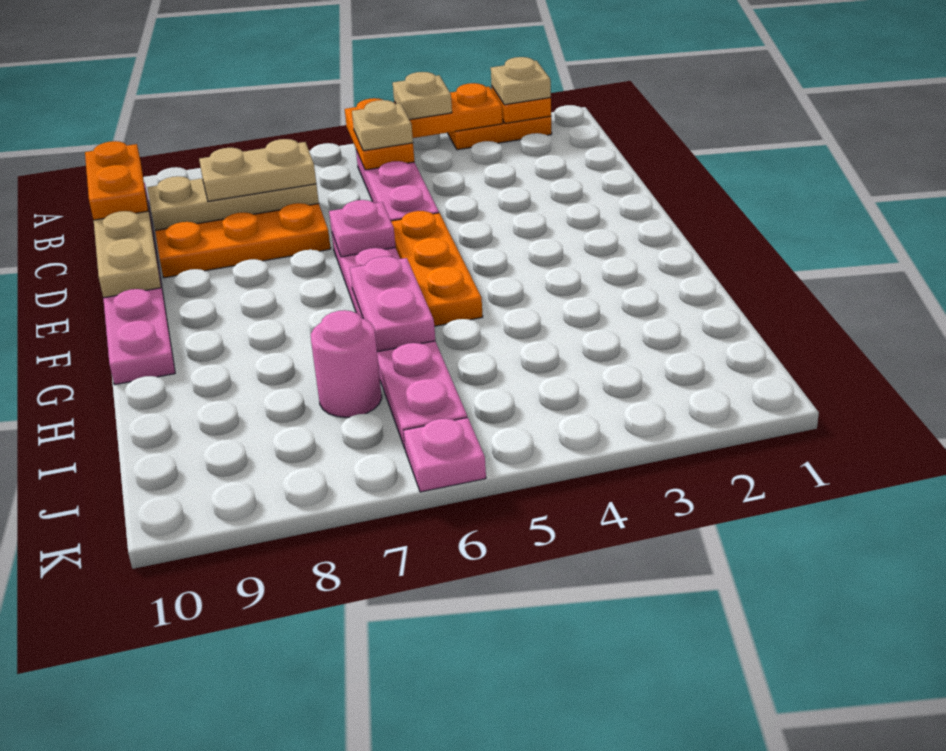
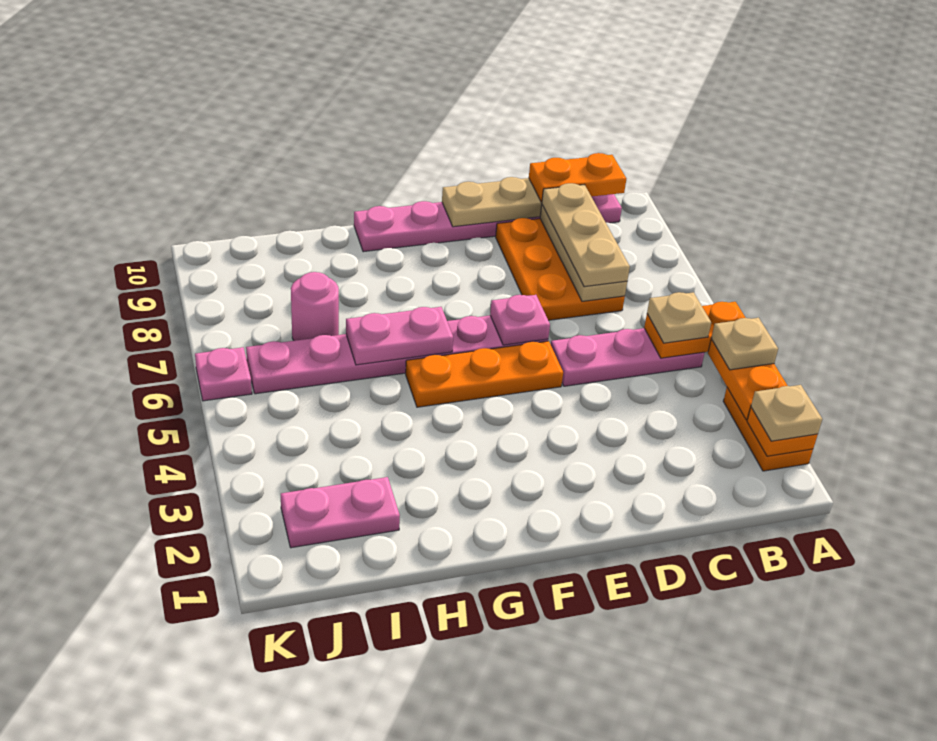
tan 1x2 plate [199,139,316,201] -> tan 1x3 plate [542,183,630,287]
none -> pink 1x2 plate [281,477,400,548]

